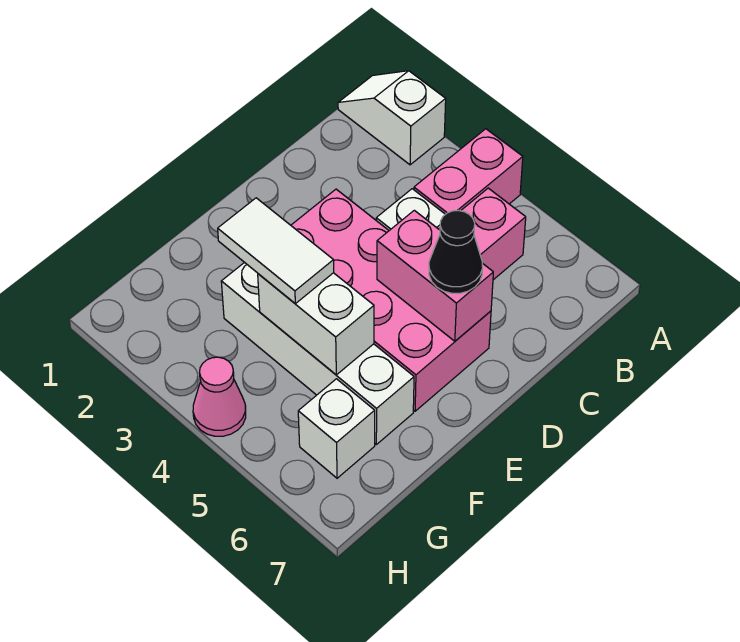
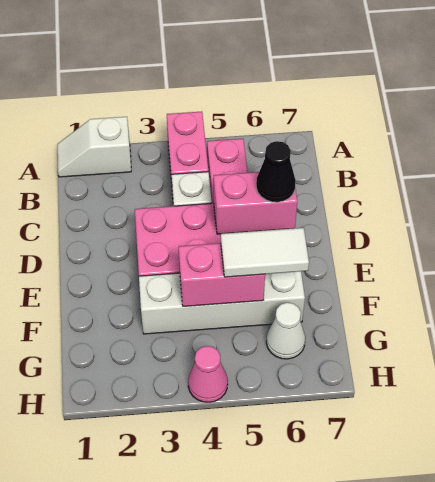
white 1x2 tile [218,198,334,304] -> white 1x2 tile moved to [221,228,309,277]
white 1x2 brick [258,273,374,375] -> pink 1x2 brick [179,243,265,306]
white 1x1 brick [298,379,375,478] -> white 1x1 cone [266,303,305,359]

